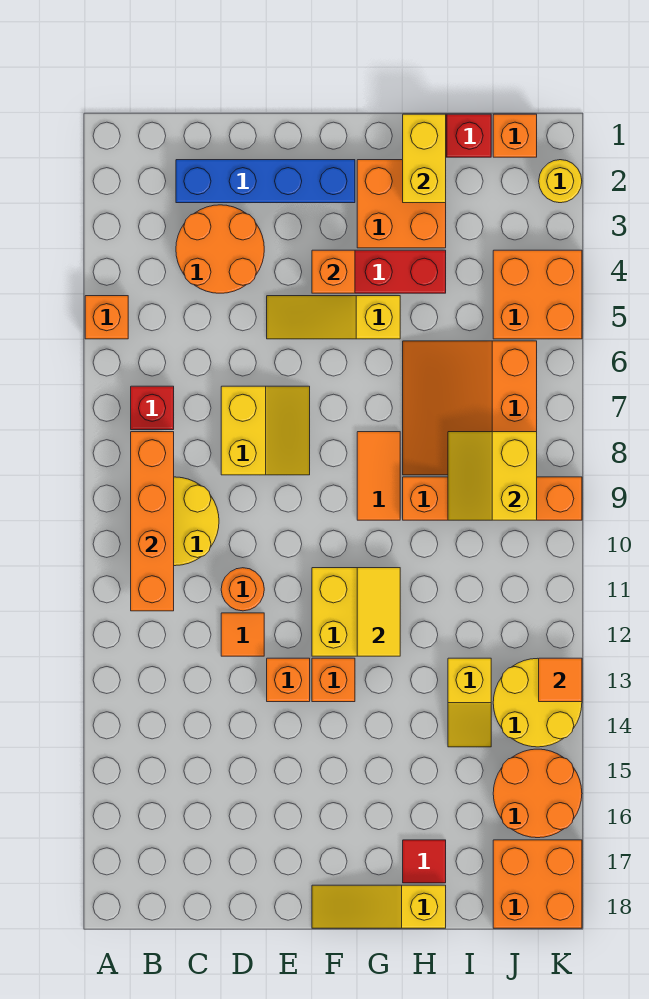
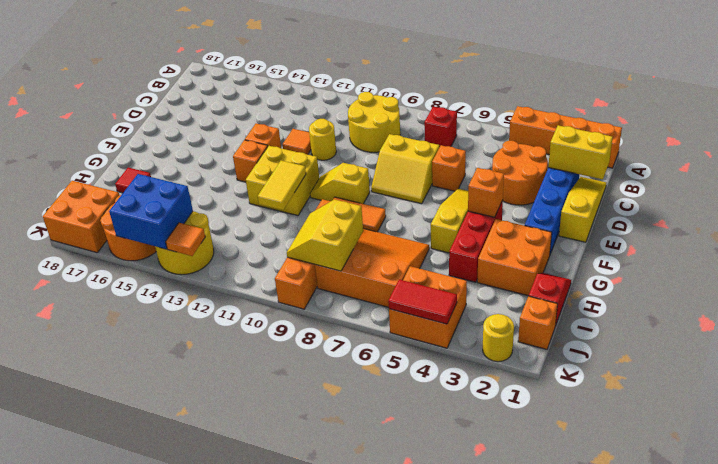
orange 1x1 brick [85,296,128,339] -> orange 1x1 brick moved to [432,145,466,191]
orange 1x4 brick [131,432,174,611] -> orange 1x4 brick moved to [509,106,622,168]
orange 1x1 round brick [221,568,264,611] -> yellow 1x1 round brick [309,119,336,160]
yellow 1x3 slope [312,885,446,928] -> yellow 1x3 slope moved to [559,177,606,242]
yellow 1x2 tile [357,568,400,656] -> yellow 1x2 tile turned to [258,161,306,210]
yellow 1x2 brick [403,114,446,203] -> yellow 1x2 brick moved to [548,125,613,179]
yellow 2x2 slope [448,432,537,520] -> yellow 2x2 slope turned to [287,199,363,271]
yellow 1x2 slope [448,658,491,747] -> yellow 1x2 slope moved to [310,163,370,204]
none -> blue 2x2 brick [109,174,193,249]
none -> red 1x2 tile [388,279,457,324]

